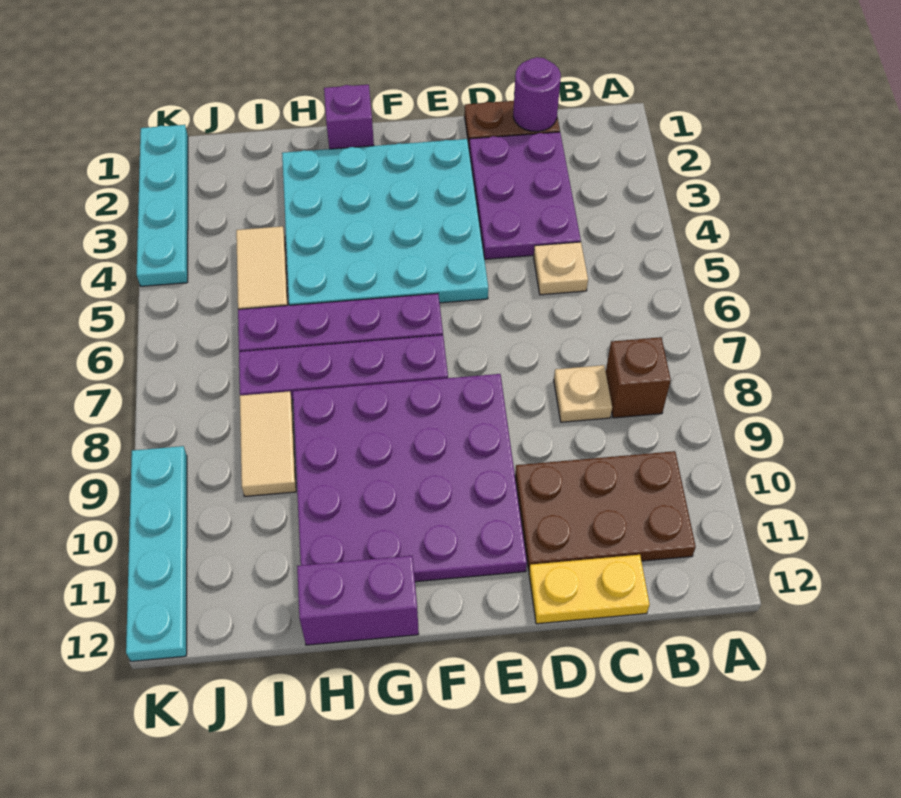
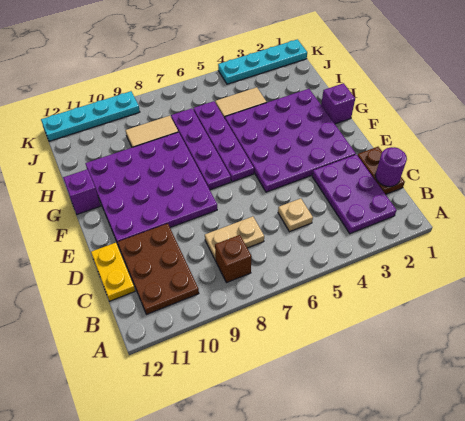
purple 2x3 plate [469,132,581,259] -> purple 2x3 plate turned to [312,154,397,234]
tan 1x1 plate [554,365,612,422] -> tan 1x2 plate [205,216,264,260]
cyan 4x4 plate [282,139,488,305] -> purple 4x4 plate [225,89,356,192]
purple 1x2 brick [297,556,419,645] -> purple 1x1 brick [63,169,101,214]

